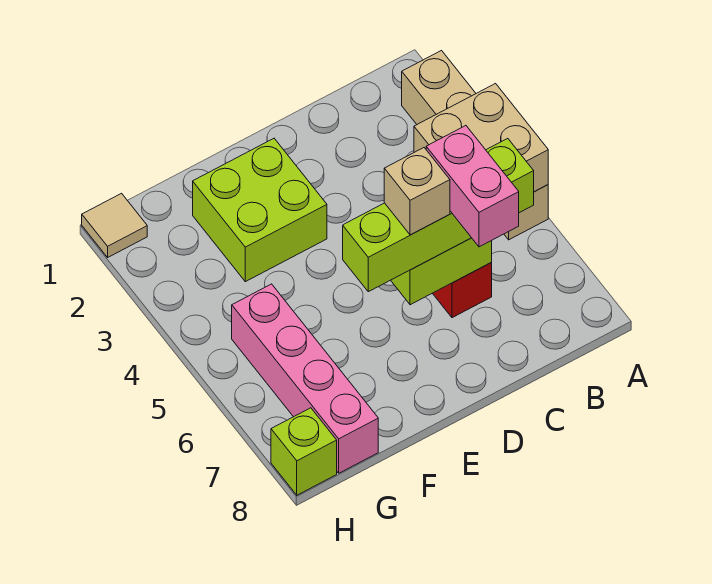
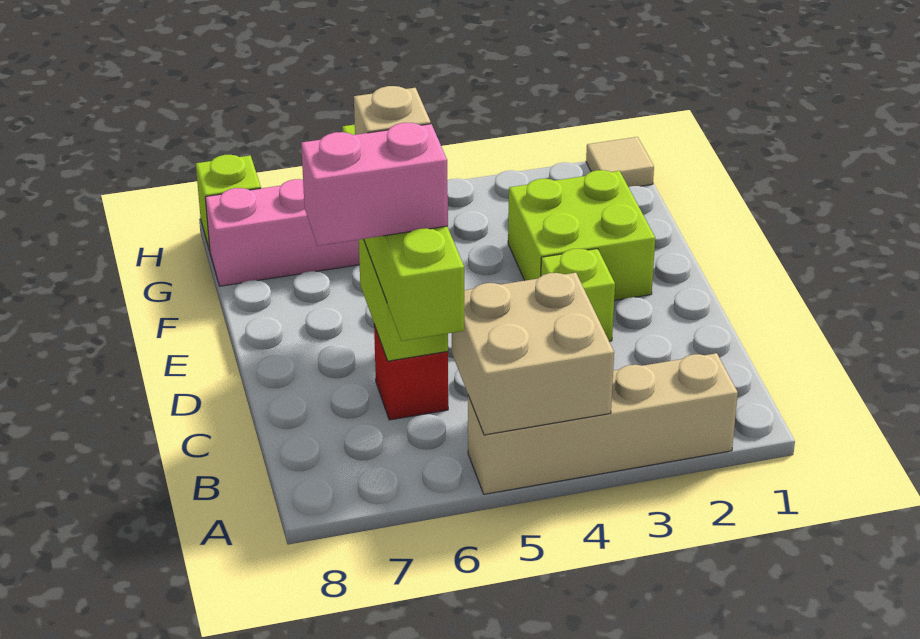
none -> lime 1x1 brick [541,249,615,341]

